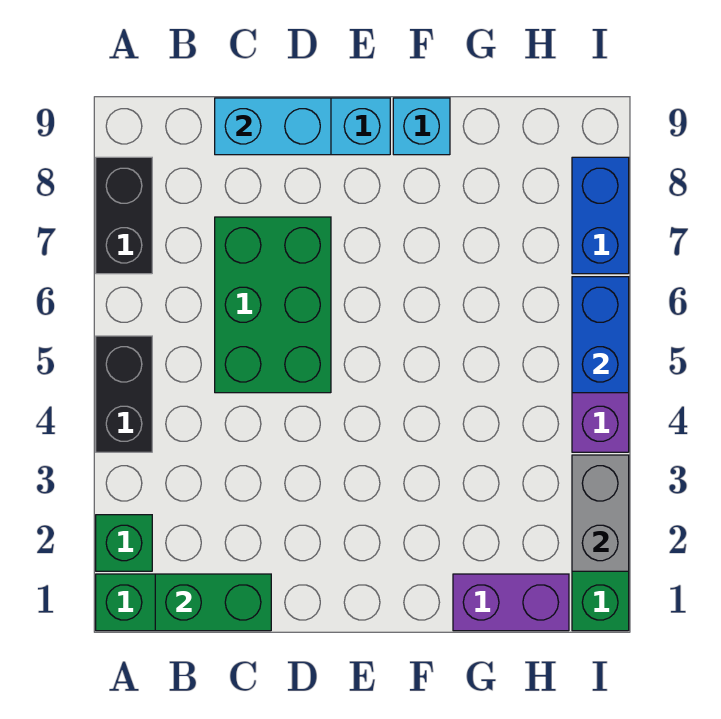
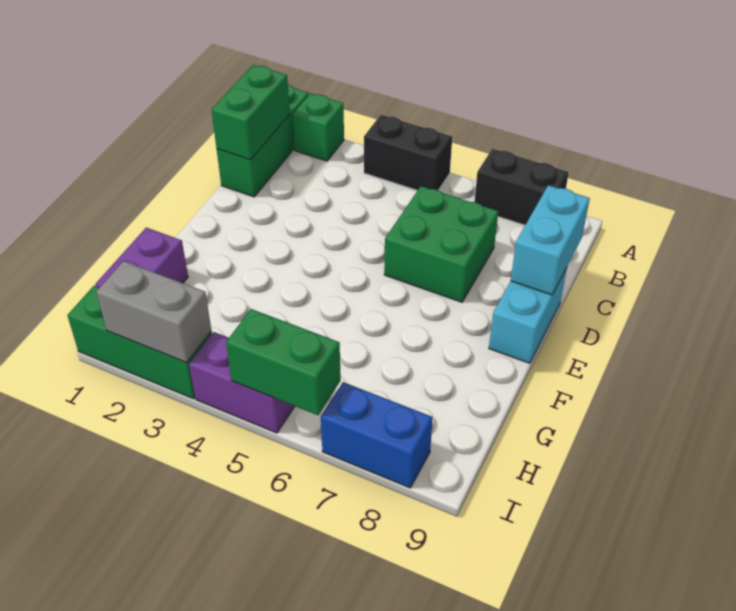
green 2x3 brick [215,217,331,393] -> green 2x2 brick [384,186,498,302]
cyan 1x1 brick [393,98,450,155] -> none
blue 1x2 brick [572,277,629,393] -> green 1x2 brick [226,309,341,415]

